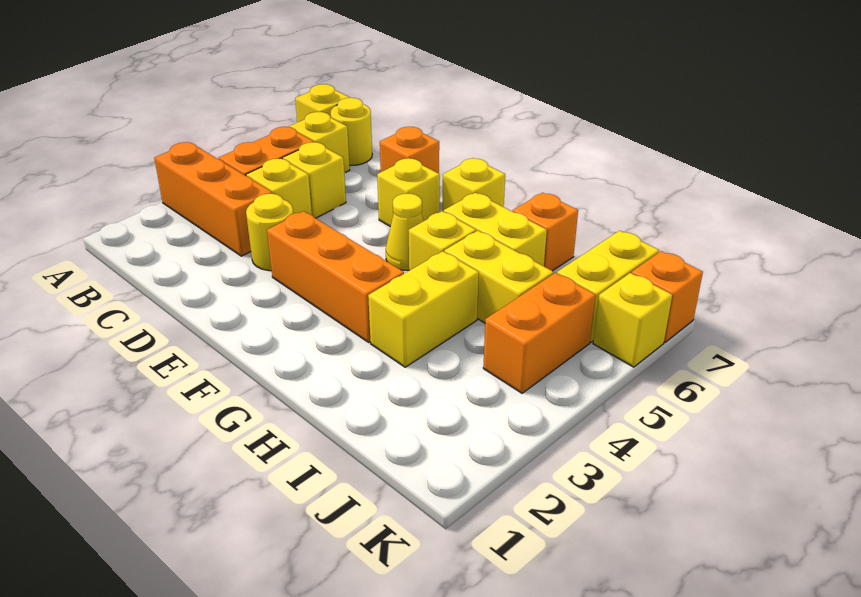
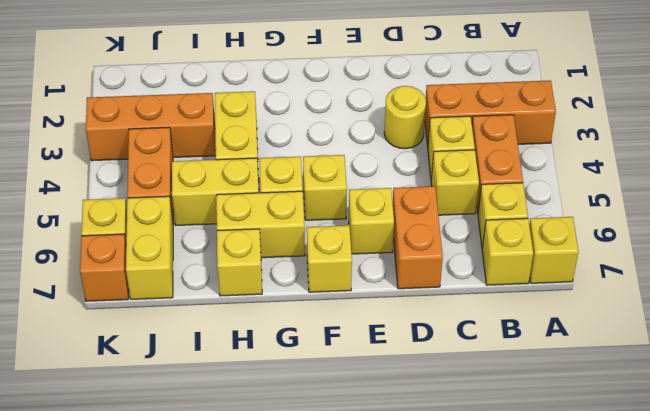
yellow 1x1 round brick [330,98,372,165] -> yellow 1x1 brick [482,218,533,285]
orange 1x1 brick [380,127,439,173] -> orange 1x2 brick [393,186,443,289]
orange 1x3 brick [267,211,404,343] -> orange 1x3 brick moved to [86,93,216,161]
yellow 1x1 cone [386,194,423,270] -> yellow 1x1 brick [303,155,347,220]
orange 1x1 brick [513,193,578,271] -> yellow 1x1 brick [217,229,262,296]

